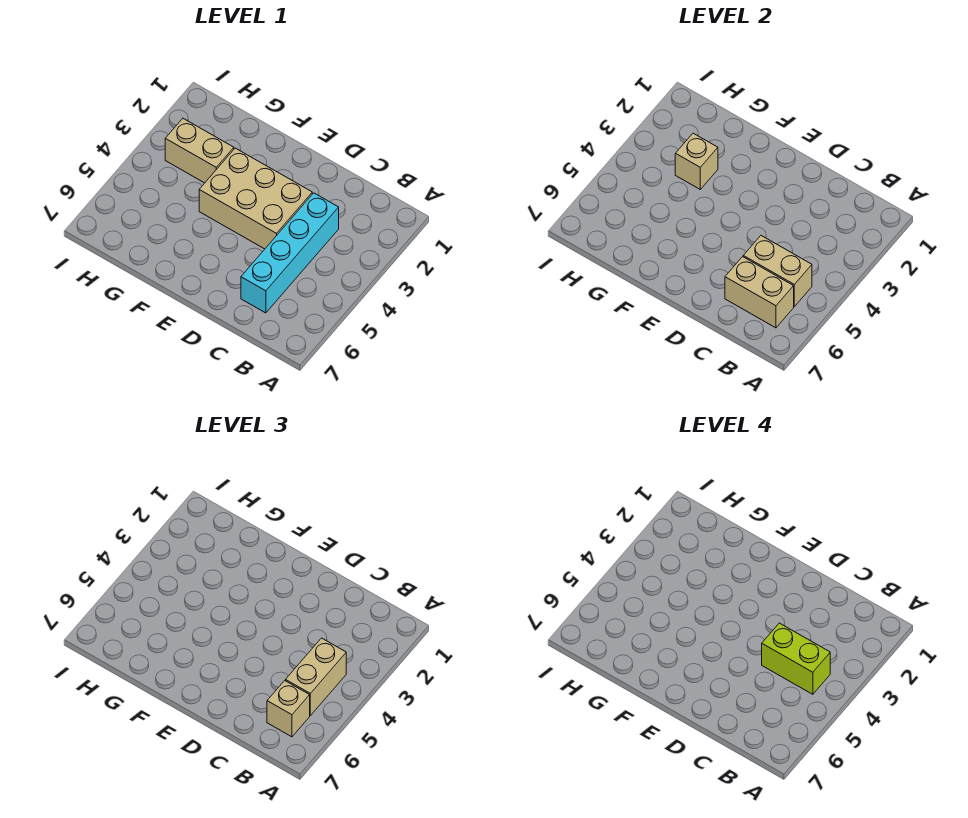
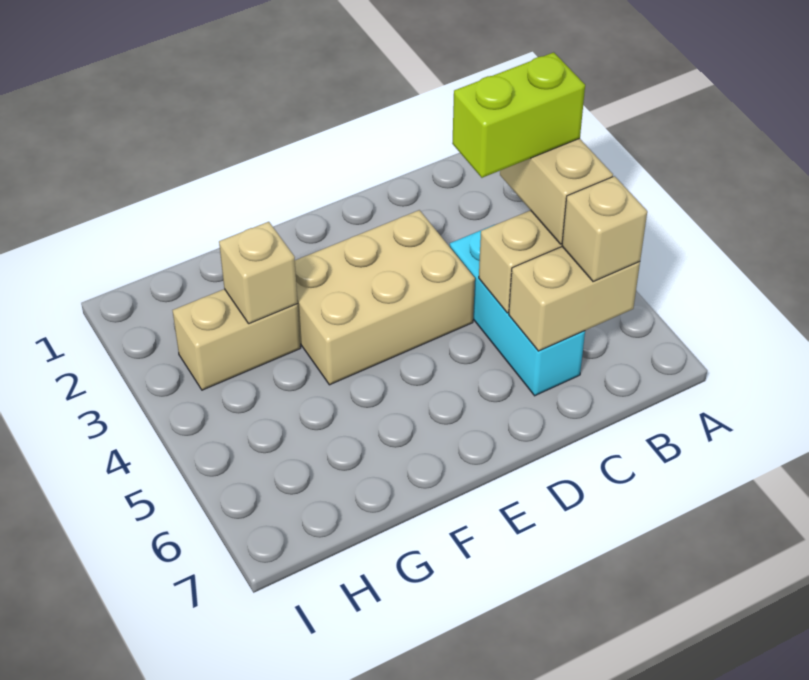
cyan 1x4 brick [241,193,339,313] -> cyan 1x3 brick [450,225,585,396]

